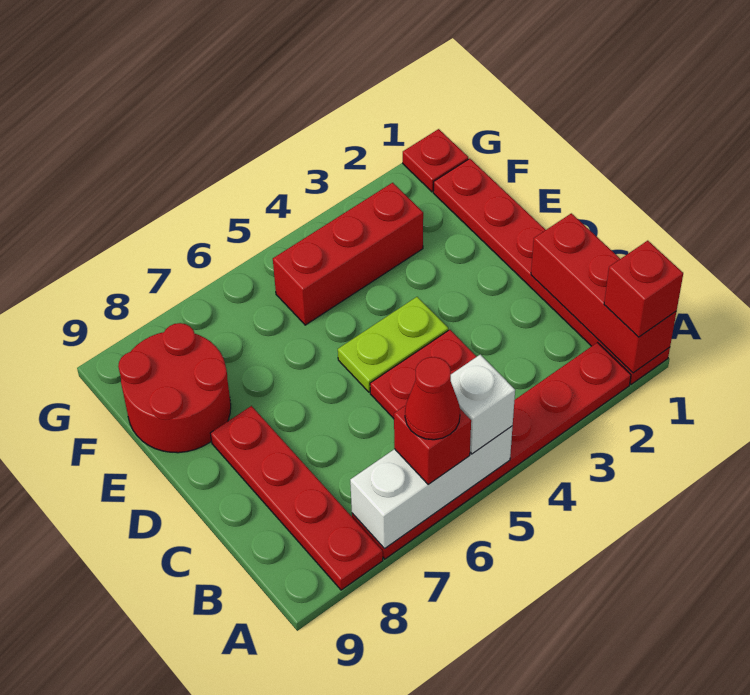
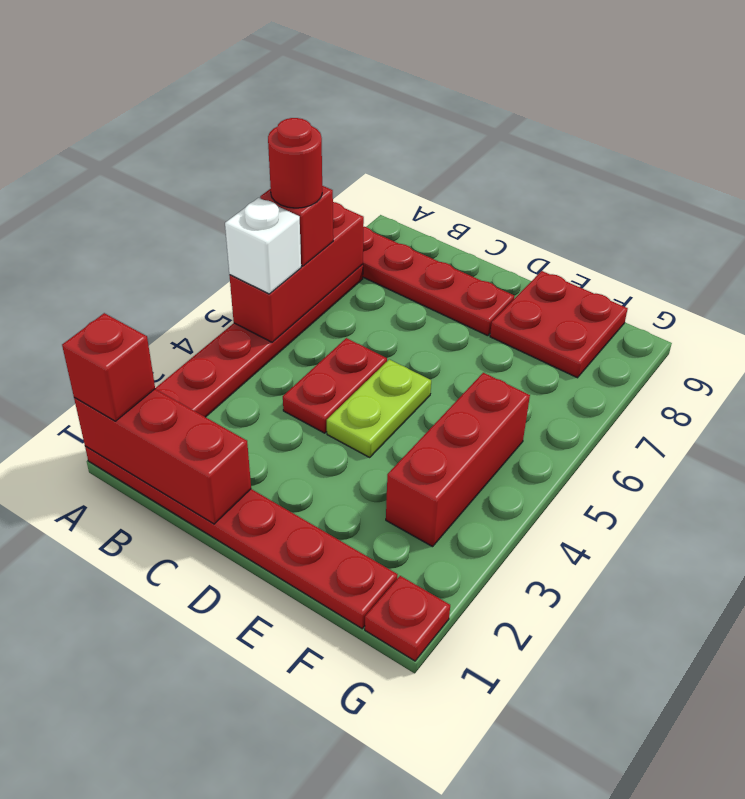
white 1x3 brick [350,426,513,549] -> red 1x3 brick [229,202,364,342]
red 1x1 cone [405,357,460,440] -> red 1x1 round brick [268,118,322,208]
red 2x2 round brick [118,323,231,453] -> red 2x2 plate [490,271,628,378]

